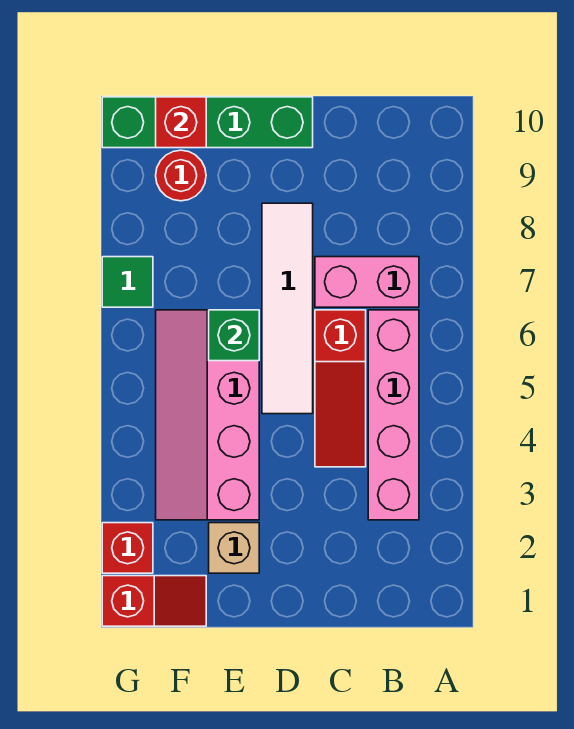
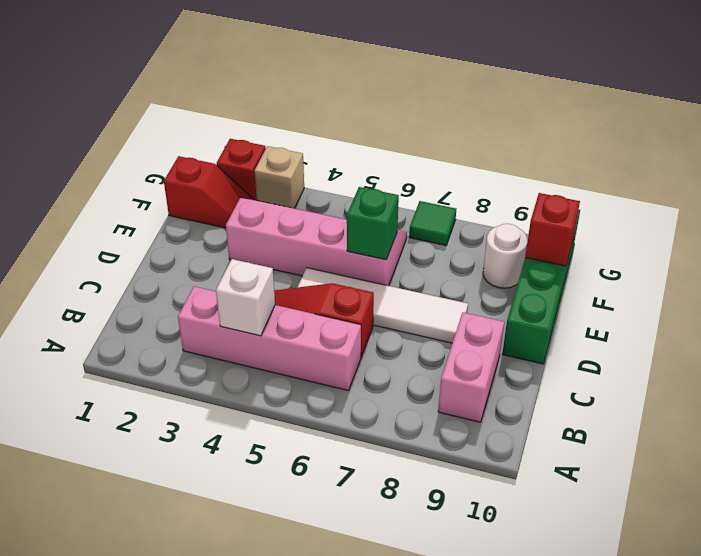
none -> white 1x1 brick [216,259,275,336]
pink 1x2 brick [315,257,419,307] -> pink 1x2 brick moved to [438,312,504,422]
tan 1x1 brick [209,523,259,573] -> tan 1x1 brick moved to [254,146,304,208]
red 1x2 slope [102,576,206,626] -> red 1x2 slope turned to [164,156,254,228]
red 1x1 round brick [156,150,206,201] -> white 1x1 round brick [483,224,527,288]

